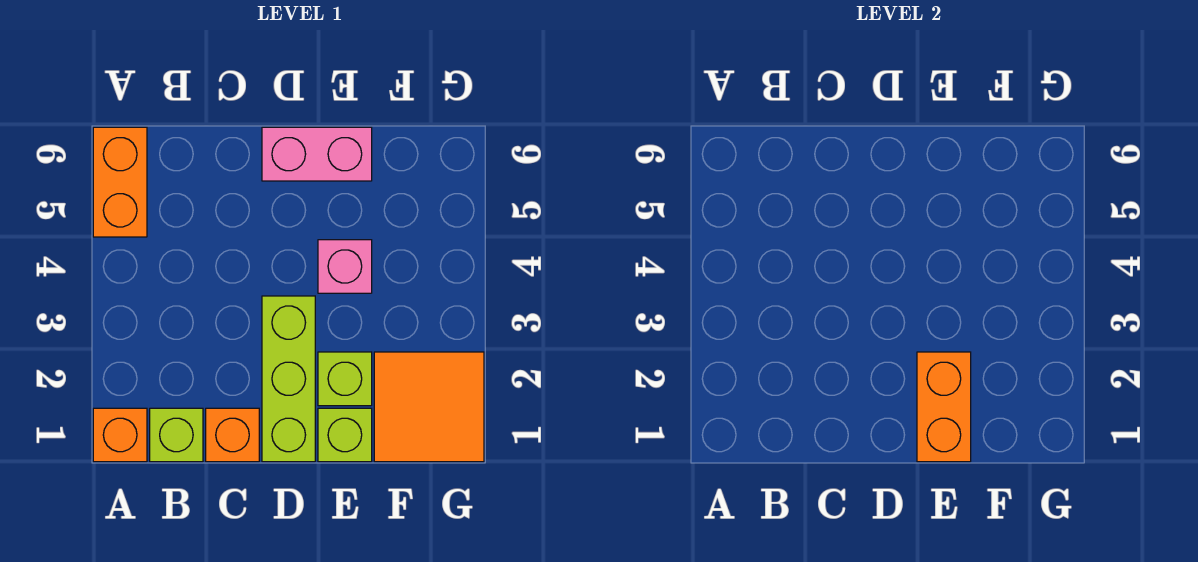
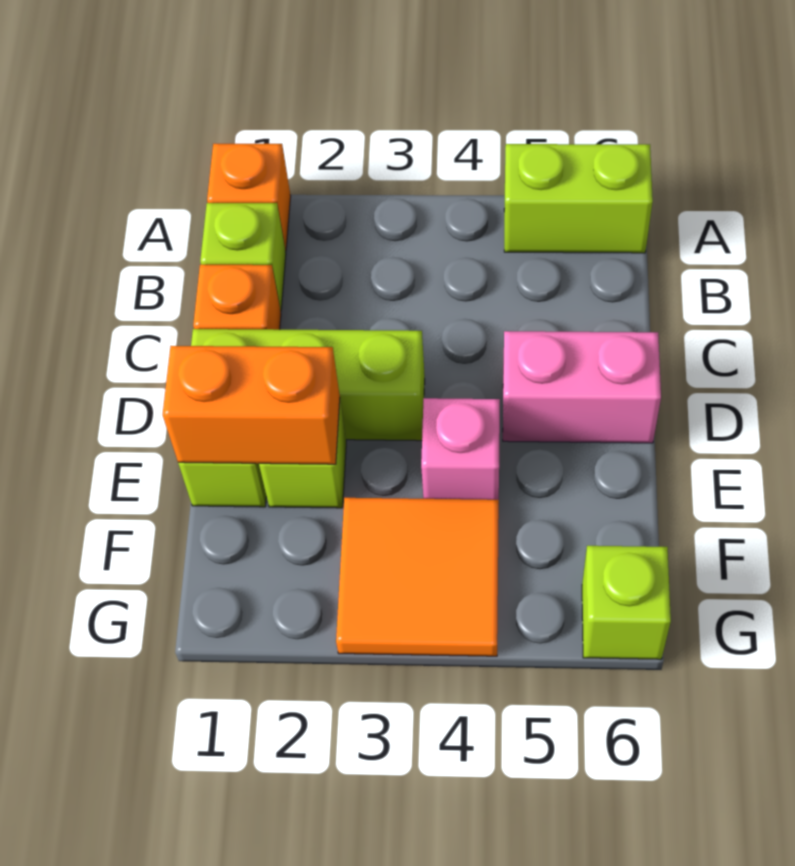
orange 1x2 brick [93,127,147,237] -> lime 1x2 brick [504,144,653,253]
pink 1x2 brick [262,127,372,181] -> pink 1x2 brick turned to [503,331,661,443]
orange 2x2 tile [374,352,484,462] -> orange 2x2 tile moved to [336,498,499,656]
none -> lime 1x1 brick [582,546,671,659]

